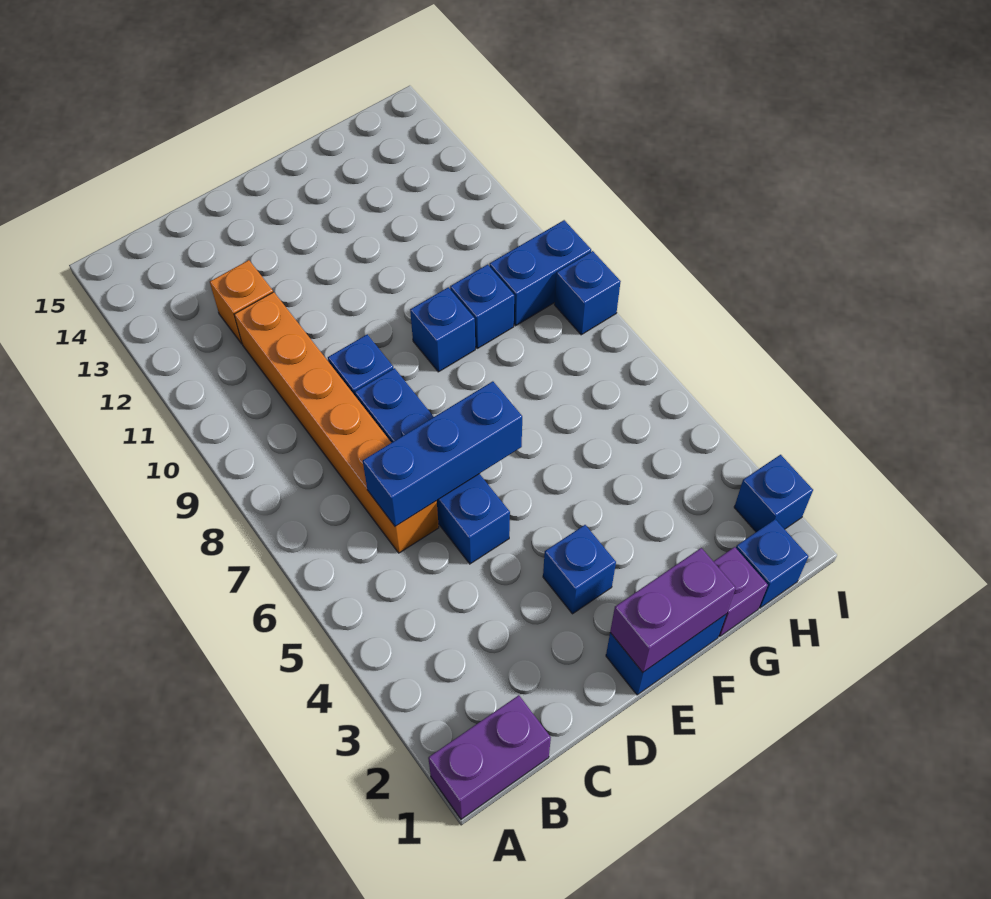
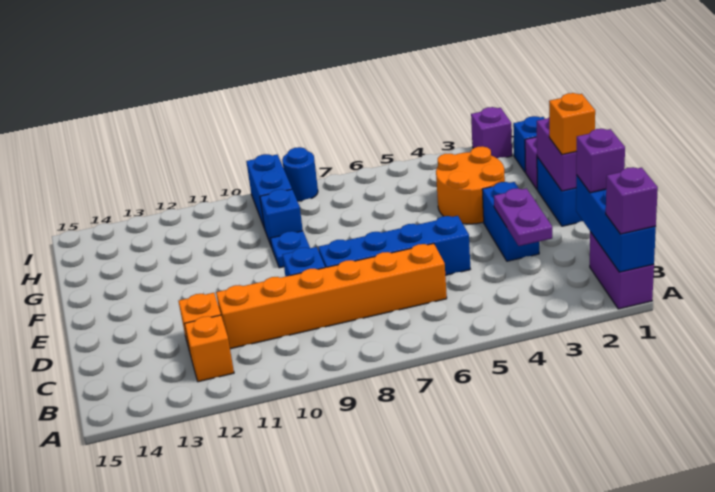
none -> purple 1x1 brick [606,167,658,234]
none -> orange 1x1 brick [185,315,234,382]
none -> purple 1x1 brick [576,129,625,193]
none -> purple 1x2 plate [494,188,552,246]
blue 1x3 brick [363,381,522,526] -> blue 1x3 brick moved to [576,175,656,272]
none -> orange 1x1 brick [549,93,595,155]
blue 1x1 brick [543,525,616,614] -> blue 1x2 brick [482,182,539,261]
none -> orange 2x2 round brick [436,146,505,224]
blue 1x1 brick [410,288,475,372] -> blue 1x1 plate [270,231,310,268]
blue 1x1 brick [734,455,813,532] -> purple 1x1 brick [471,107,512,158]
blue 1x1 brick [554,251,621,335] -> blue 1x1 round brick [282,147,318,201]

